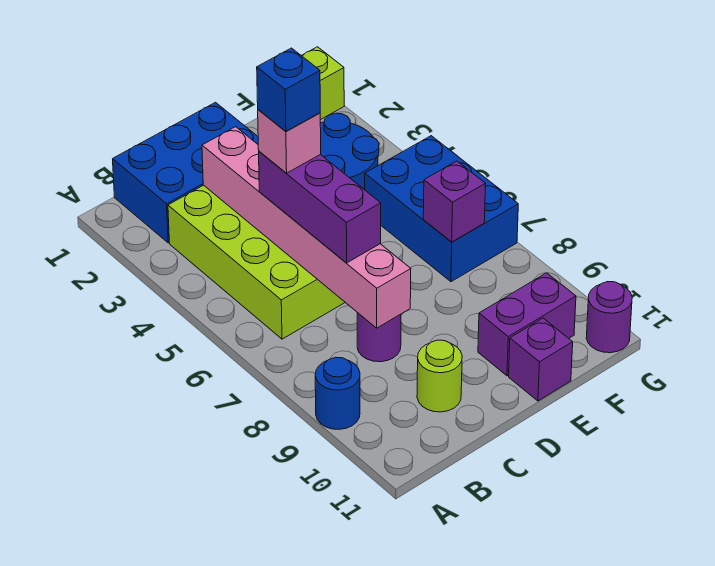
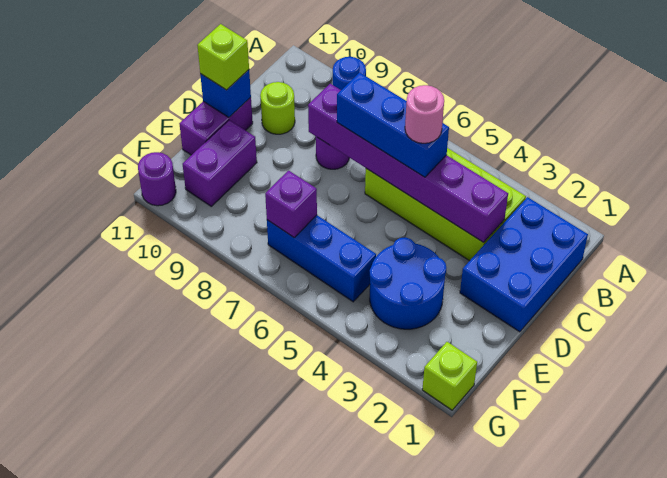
pink 1x6 brick [202,127,411,328] -> purple 1x6 brick [308,84,508,242]
purple 1x3 brick [259,151,381,263] -> blue 1x3 brick [337,73,449,177]
pink 1x1 brick [258,110,321,173] -> pink 1x1 round brick [405,85,444,143]
blue 1x1 brick [257,48,320,131] -> blue 1x1 brick moved to [200,70,251,117]
none -> lime 1x1 brick [197,24,249,90]
purple 1x1 brick [509,318,573,401] -> purple 1x2 brick [179,97,253,155]
blue 2x3 brick [365,136,518,282] -> blue 1x3 brick [267,215,376,302]

